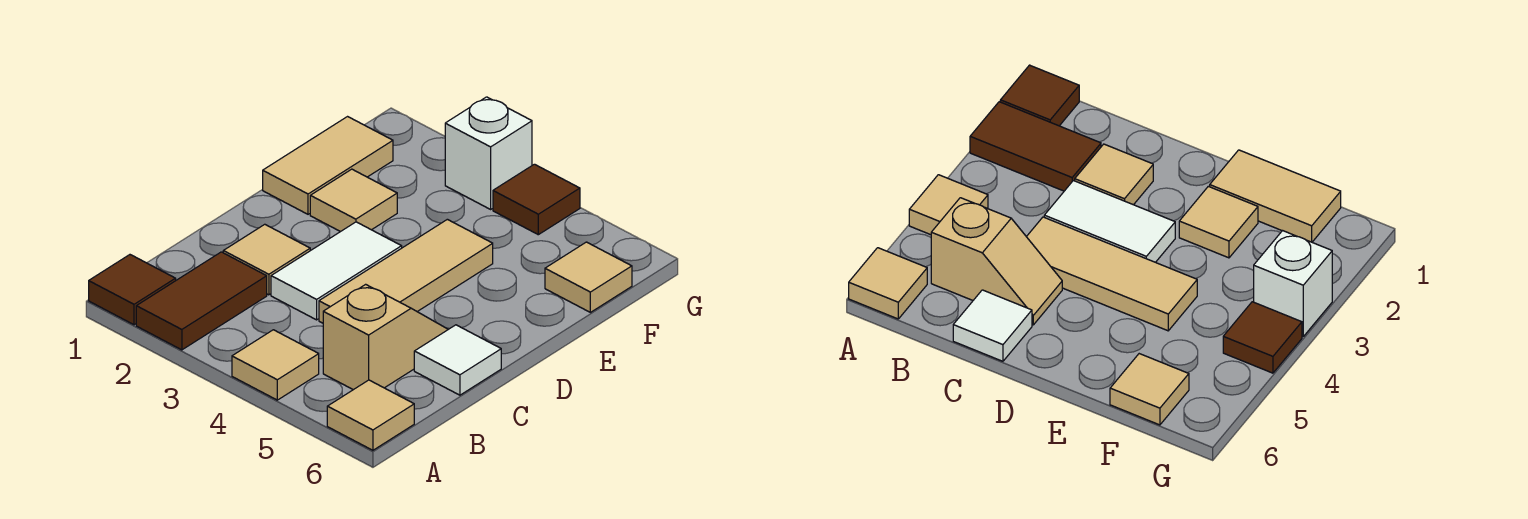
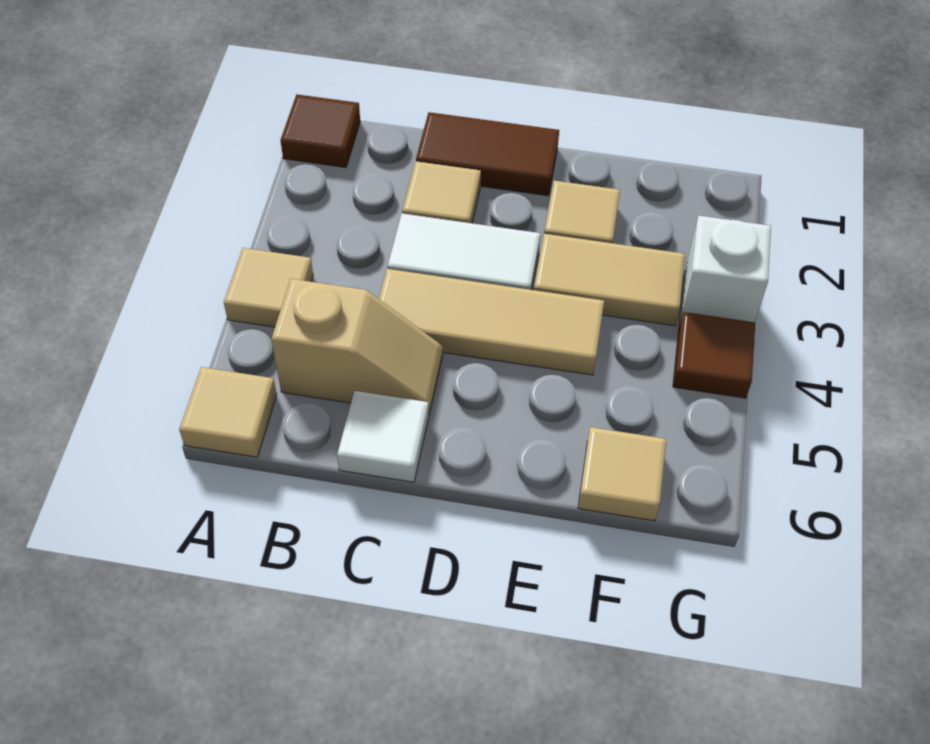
brown 1x2 tile [136,252,267,350] -> brown 1x2 tile moved to [416,112,559,196]
tan 1x2 tile [263,117,393,214] -> tan 1x2 tile moved to [534,234,685,326]

